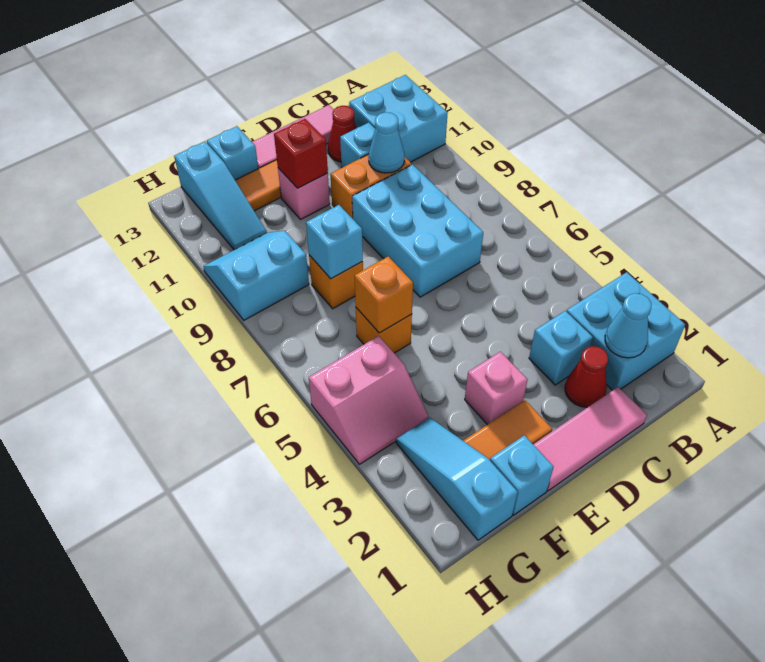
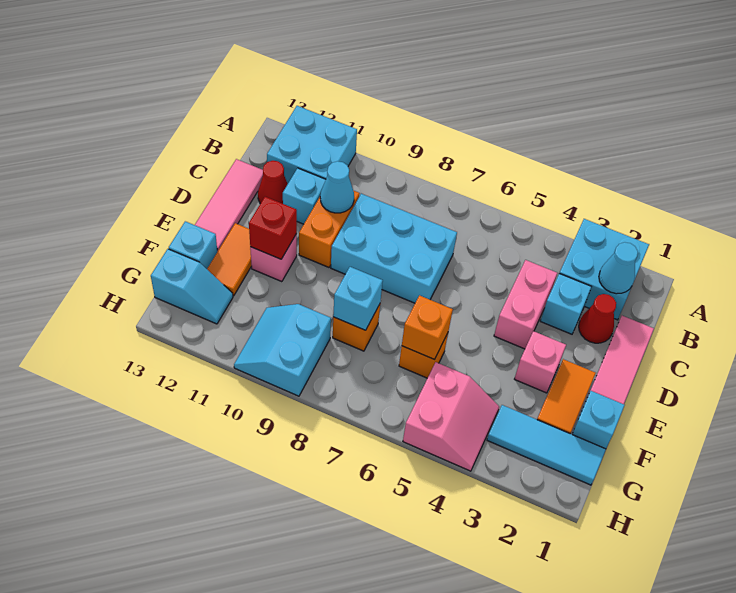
none -> pink 1x2 brick [494,260,557,349]
cyan 1x3 slope [396,417,518,540] -> cyan 1x3 tile [487,405,606,485]
cyan 1x3 slope [174,141,267,250] -> cyan 1x2 slope [151,249,233,324]

